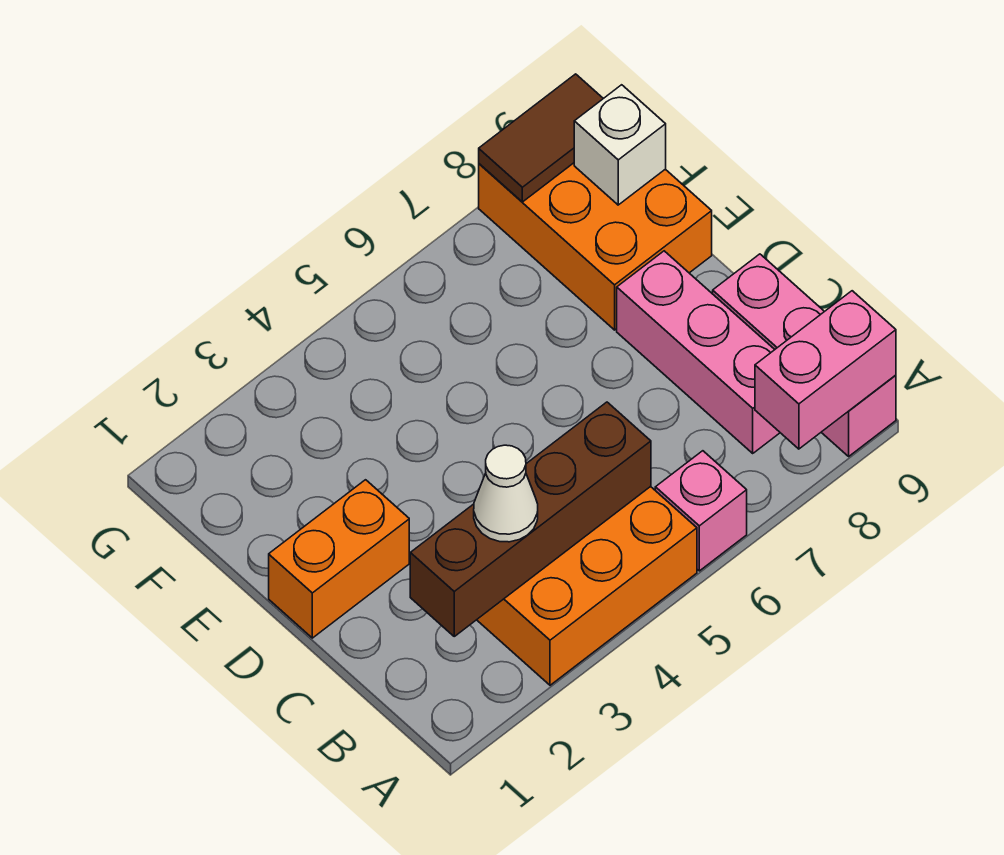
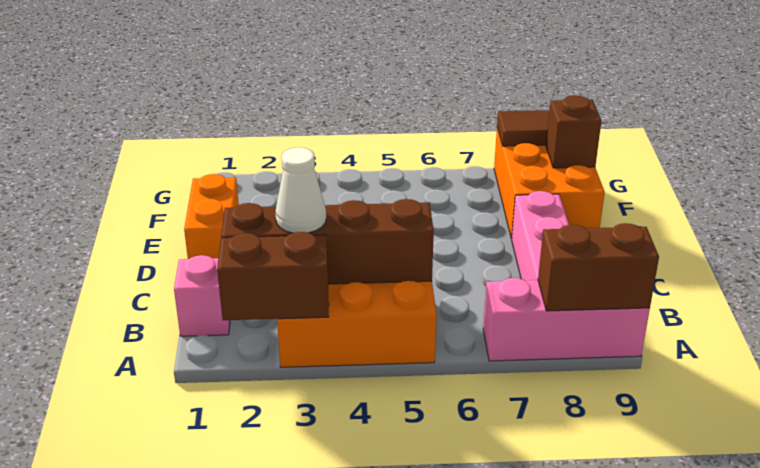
none -> brown 1x2 brick [217,232,329,320]
pink 1x1 brick [655,451,747,571] -> pink 1x1 brick moved to [174,255,230,336]
pink 1x2 brick [755,291,896,449] -> brown 1x2 brick [538,223,659,311]
pink 1x3 brick [713,254,896,456] -> pink 1x3 brick turned to [483,278,650,361]
orange 1x2 brick [269,480,409,638] -> orange 1x2 brick turned to [184,174,239,259]
white 1x1 brick [574,85,666,205] -> brown 1x1 brick [546,95,601,168]

